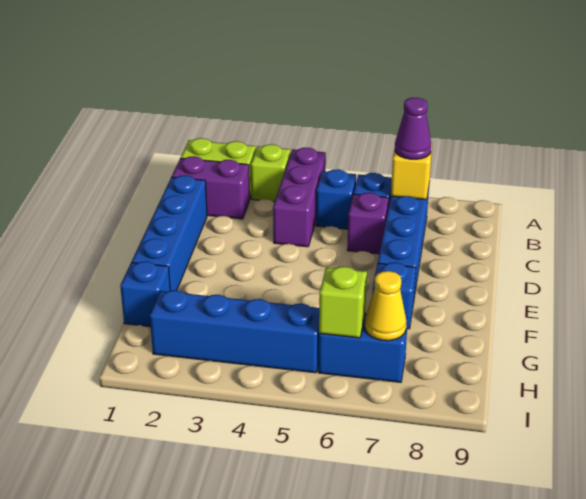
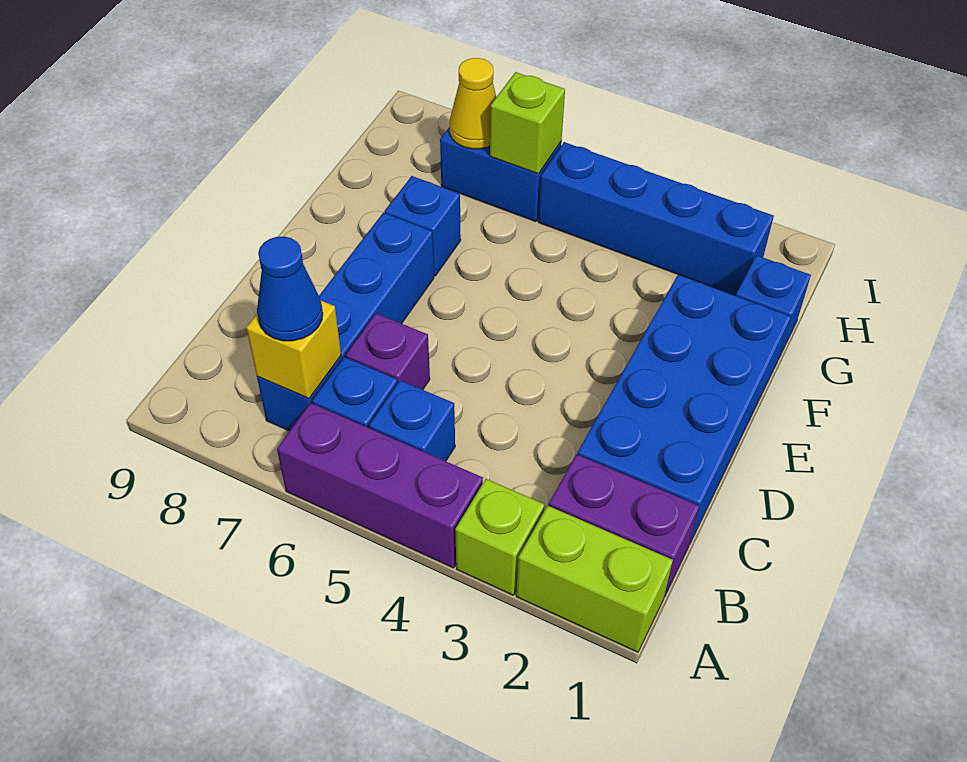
purple 1x3 brick [273,148,326,247] -> purple 1x3 brick turned to [277,403,483,568]
purple 1x1 cone [395,98,431,159] -> blue 1x1 cone [257,237,323,341]
blue 1x4 brick [132,175,207,291] -> blue 2x4 brick [577,275,791,543]

